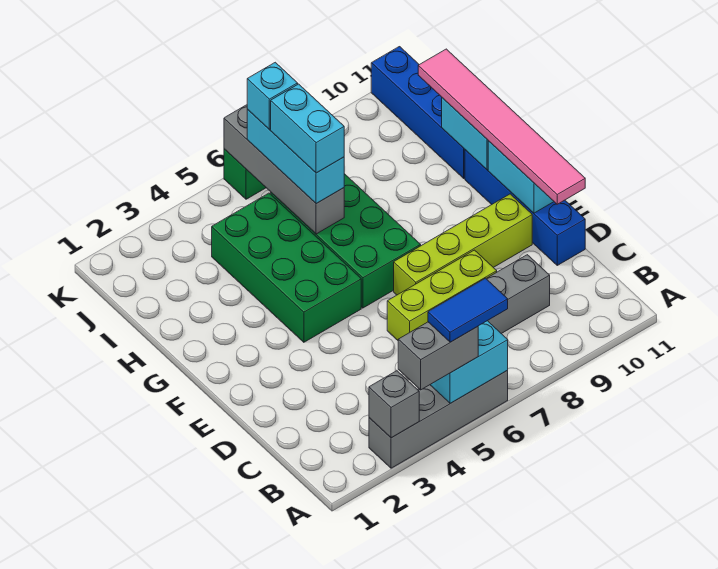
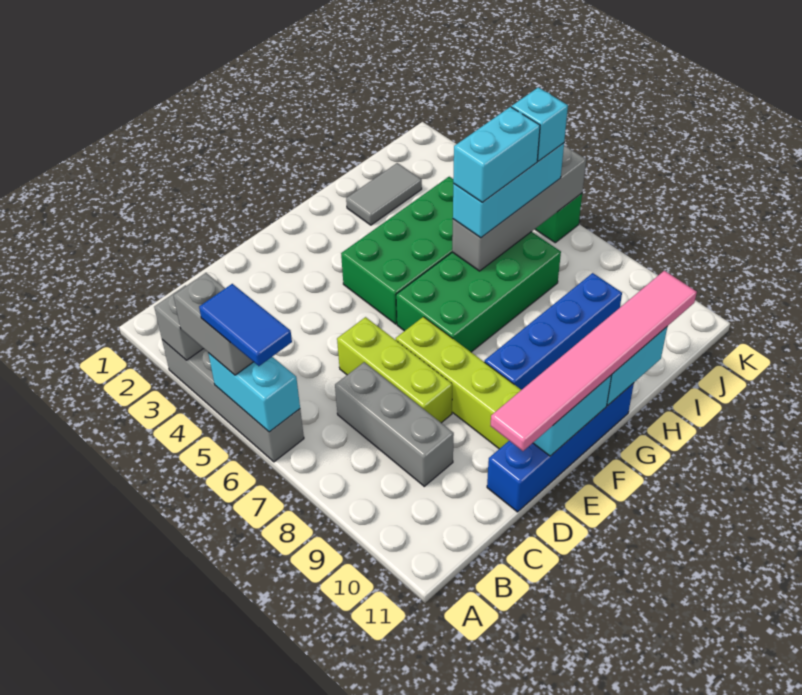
none -> grey 1x2 tile [346,163,422,225]
blue 1x4 brick [371,47,465,178] -> blue 1x4 brick moved to [485,273,622,390]

